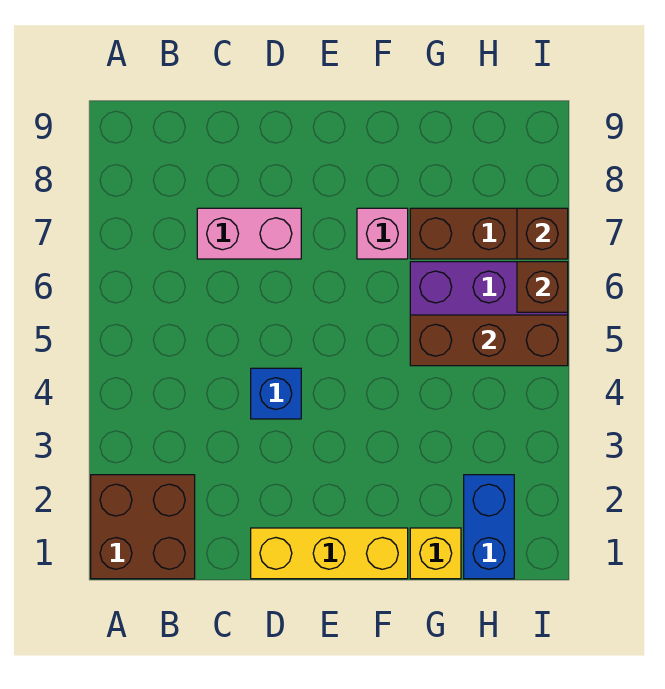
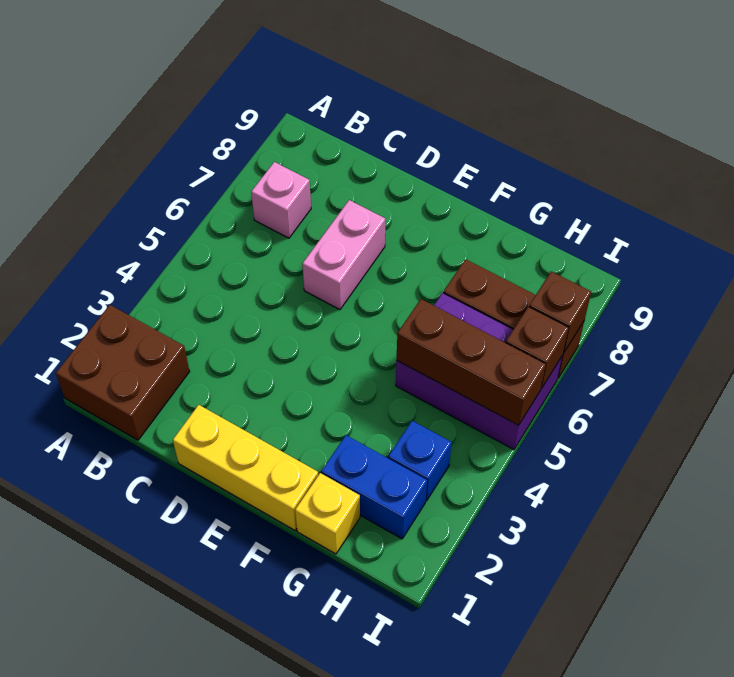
pink 1x2 brick [197,208,301,259] -> pink 1x2 brick turned to [302,200,385,310]
blue 1x1 brick [251,368,301,419] -> blue 1x1 brick moved to [388,421,452,501]
pink 1x1 brick [357,208,408,259] -> pink 1x1 brick moved to [251,162,311,238]
blue 1x2 brick [464,475,514,579] -> blue 1x2 brick turned to [321,435,427,539]

